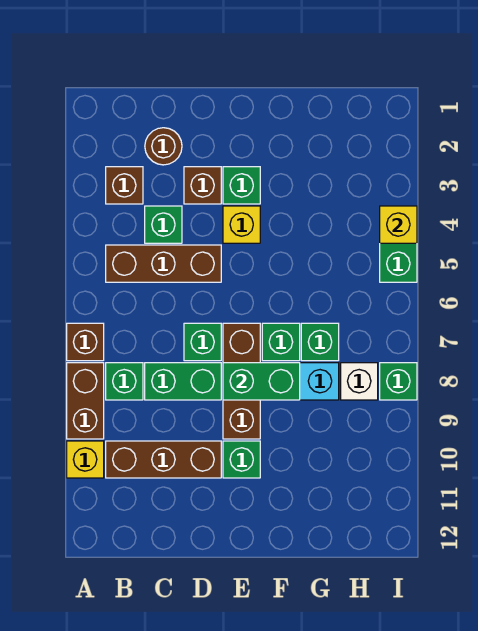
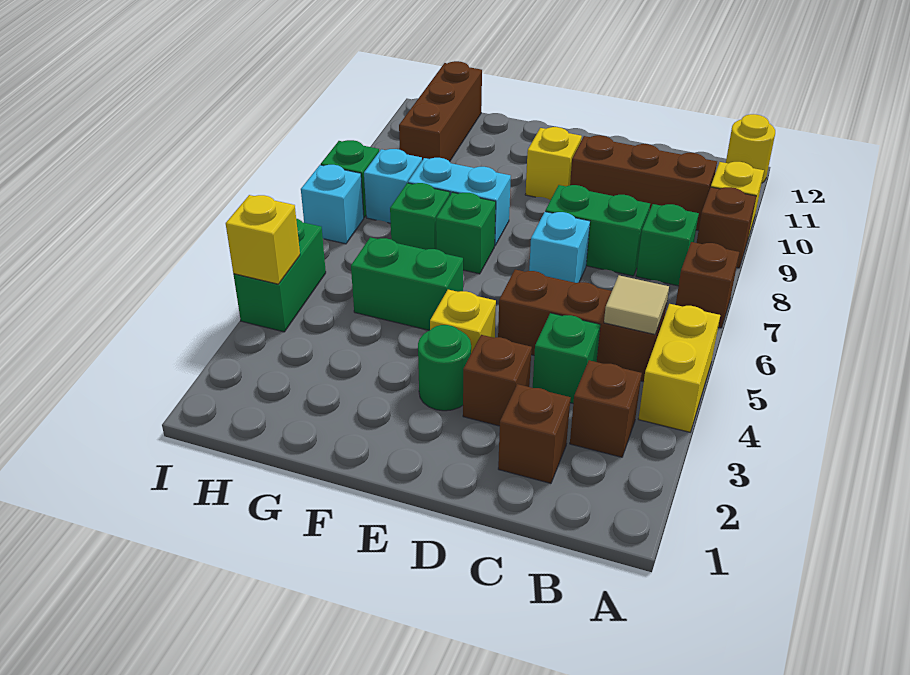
none -> yellow 1x2 brick [638,304,720,432]
brown 1x2 brick [67,363,104,439] -> brown 1x1 brick [697,187,756,268]
none -> yellow 1x1 round brick [726,114,775,183]
none -> tan 1x1 tile [604,275,669,334]
brown 1x1 round brick [145,128,182,165] -> brown 1x1 brick [498,384,570,483]
green 1x1 brick [184,323,221,361] -> cyan 1x1 brick [529,212,590,283]
green 1x1 brick [223,167,260,204] -> green 1x1 round brick [418,325,471,411]
brown 1x3 brick [223,323,260,439] -> brown 1x3 brick moved to [399,61,482,162]
green 1x2 brick [223,363,300,400] -> green 1x2 brick moved to [351,237,463,330]
green 1x1 brick [223,441,260,478] -> yellow 1x1 brick [525,127,582,200]
white 1x1 brick [341,363,378,400] -> cyan 1x1 brick [364,149,422,223]
none -> cyan 1x1 brick [301,165,364,244]

